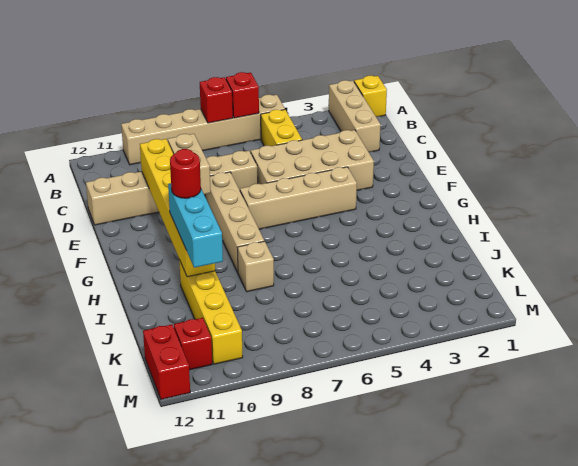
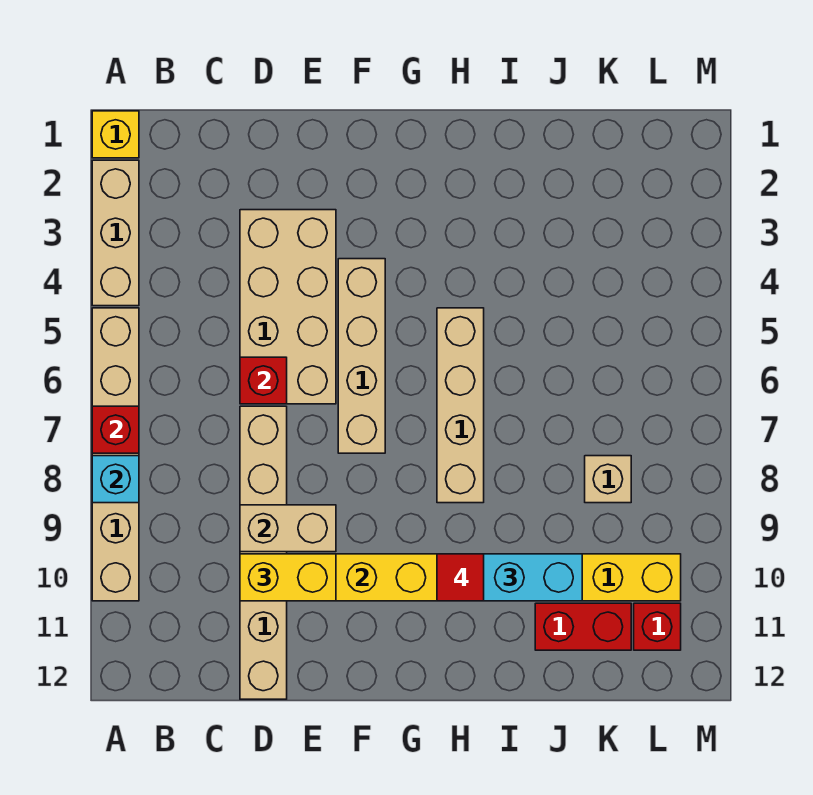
tan 1x3 brick [329,80,380,152] -> tan 1x3 brick turned to [92,160,139,306]
red 1x1 brick [226,72,259,118] -> red 1x1 brick moved to [240,357,287,404]
none -> cyan 1x1 brick [92,456,139,503]
yellow 1x2 brick [261,110,302,146] -> yellow 1x2 brick moved to [240,554,336,601]
tan 1x4 brick [205,172,264,272] -> tan 1x4 brick turned to [437,308,484,503]
red 1x1 round brick [170,149,201,198] -> red 1x1 tile [437,554,484,601]
tan 1x1 brick [238,241,274,292] -> tan 1x1 brick moved to [585,456,631,503]
red 1x2 brick [143,324,190,399] -> red 1x2 brick moved to [535,603,631,650]

